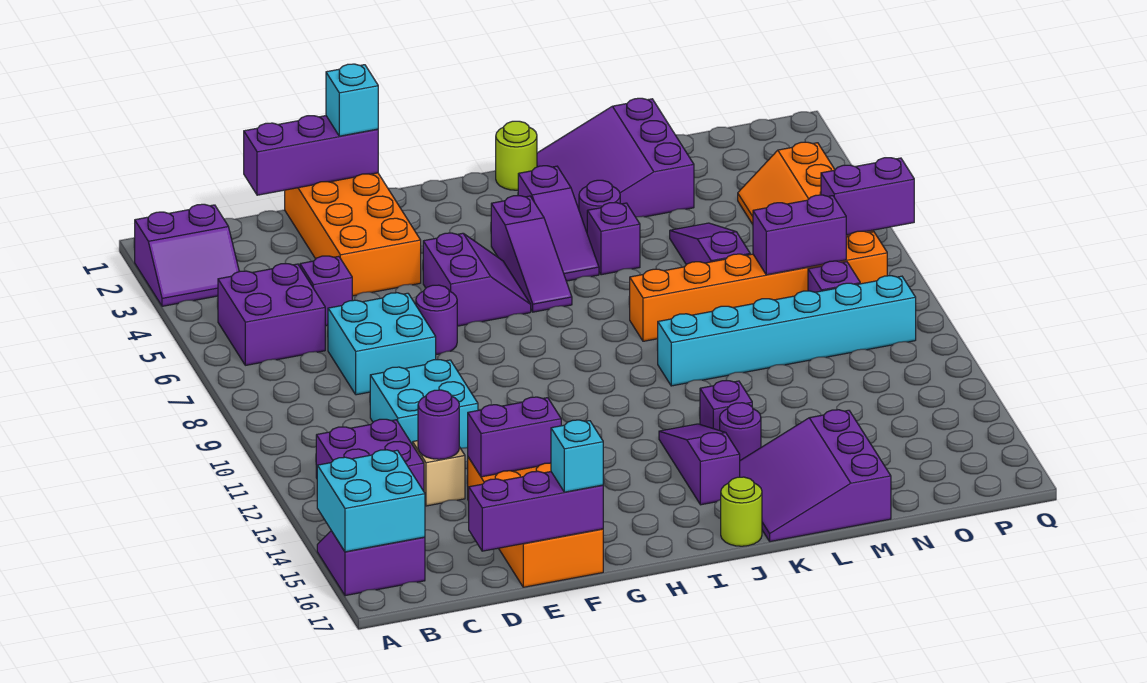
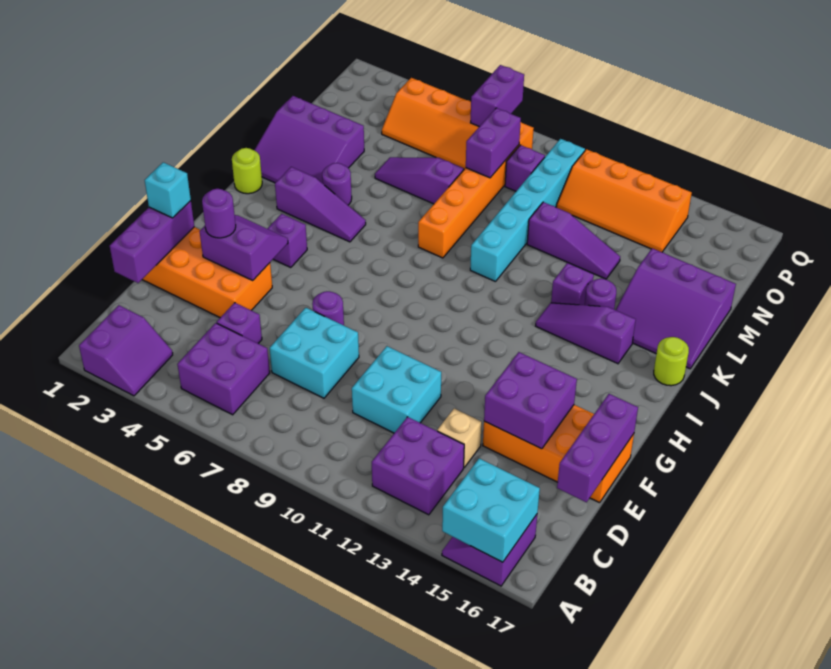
purple 1x1 round brick [418,390,459,459] -> purple 1x1 round brick moved to [202,189,236,238]
purple 1x2 brick [468,397,561,477] -> purple 2x2 brick [484,352,577,449]
cyan 1x1 brick [551,420,603,492] -> none
purple 2x2 slope [423,233,531,326] -> purple 2x2 slope moved to [200,215,288,280]
purple 1x3 slope [491,196,572,312] -> purple 1x3 slope moved to [527,202,620,279]
purple 1x1 brick [587,203,640,275] -> purple 1x1 brick moved to [267,214,307,268]
none -> orange 2x4 slope [556,149,692,252]

